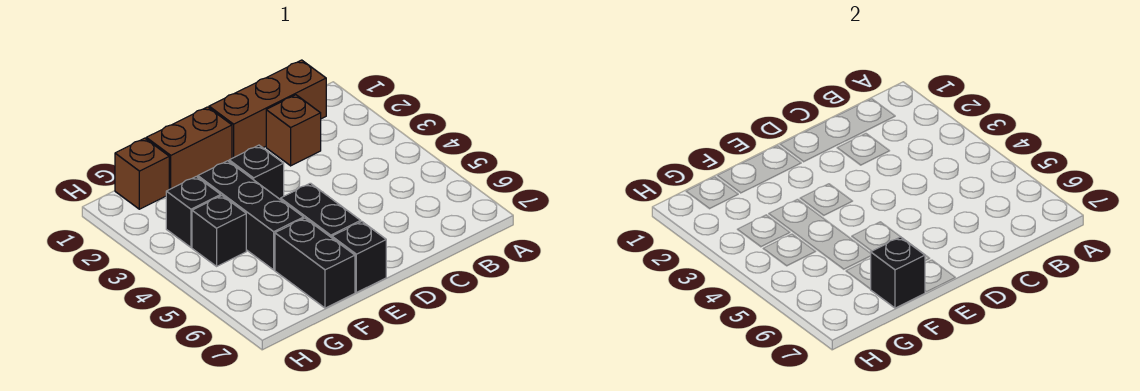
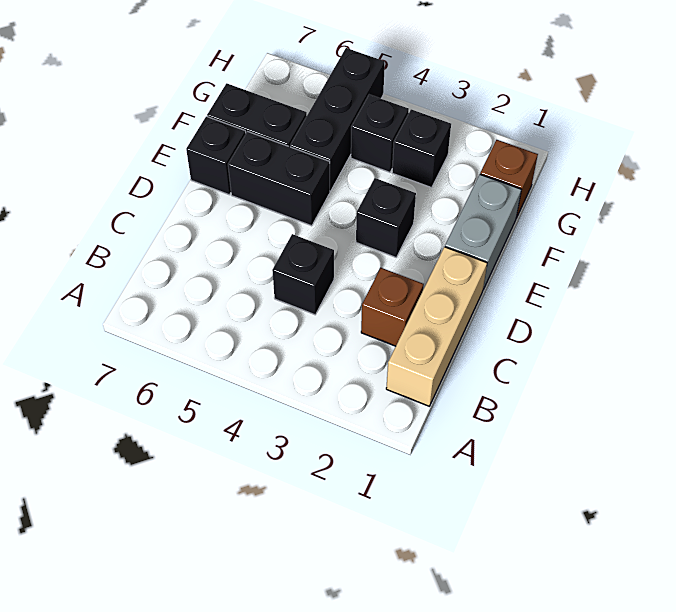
brown 1x3 brick [209,60,326,158] -> tan 1x3 brick [386,247,487,406]
brown 1x2 brick [146,107,232,189] -> grey 1x2 brick [445,174,521,290]
black 1x3 brick [198,161,304,270] -> black 1x3 brick turned to [290,48,385,191]
black 1x1 brick [871,237,925,308] -> black 1x1 brick moved to [272,234,334,315]

